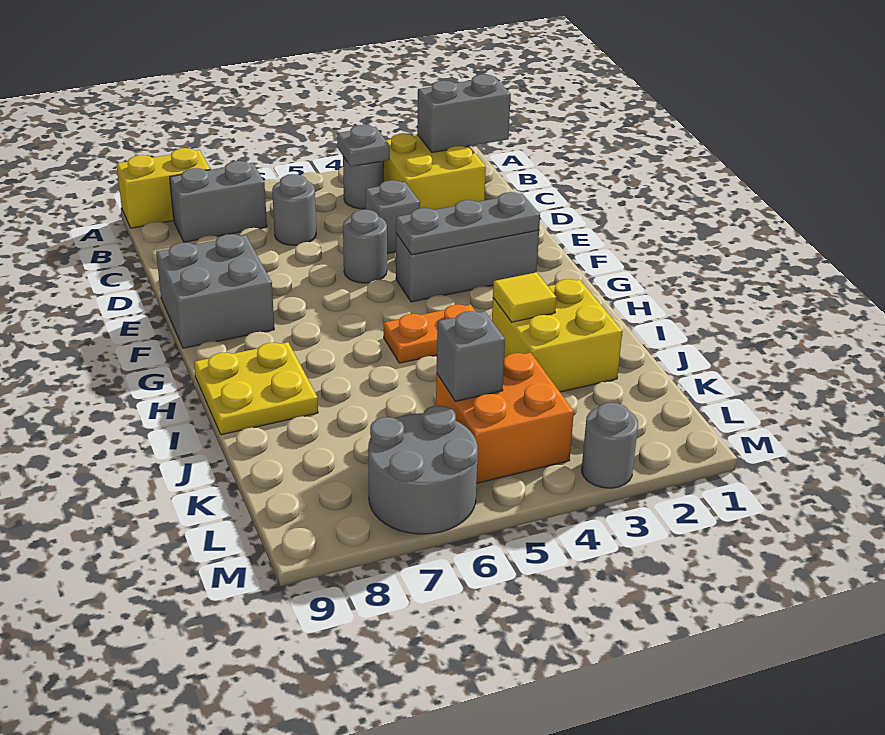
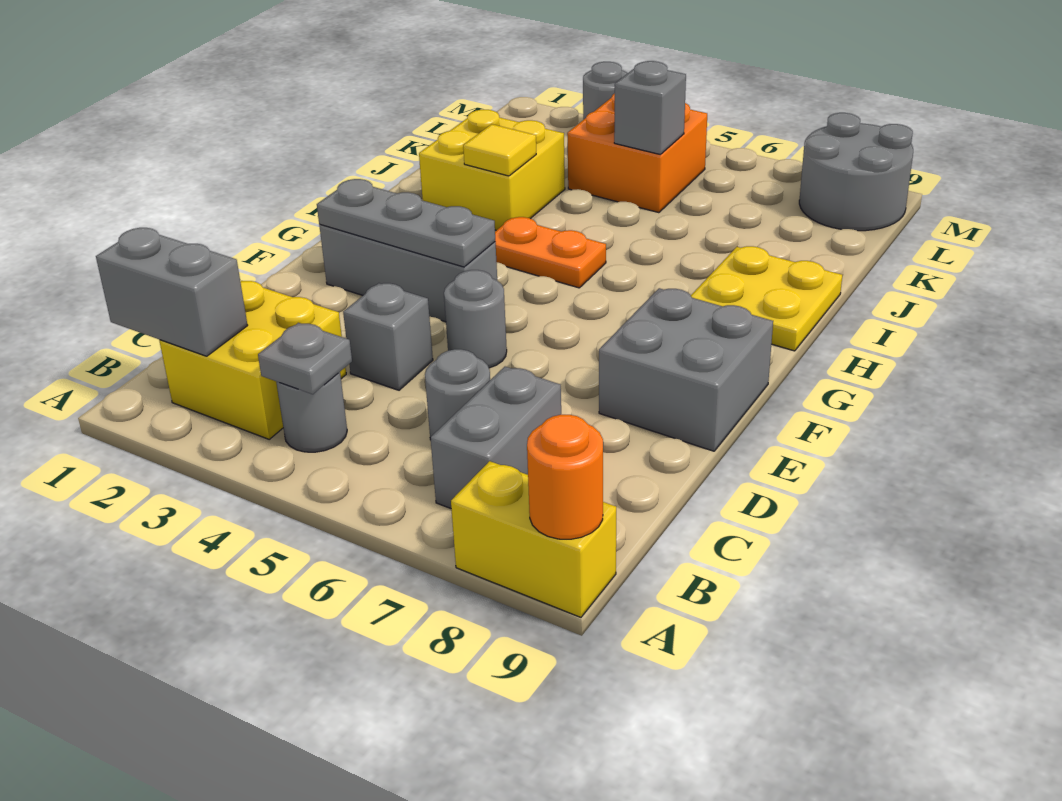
none -> orange 1x1 round brick [527,415,603,539]
grey 1x2 brick [170,161,267,242] -> grey 1x2 brick turned to [431,367,561,508]
grey 2x2 round brick [368,405,478,534] -> grey 2x2 round brick moved to [799,113,913,231]

